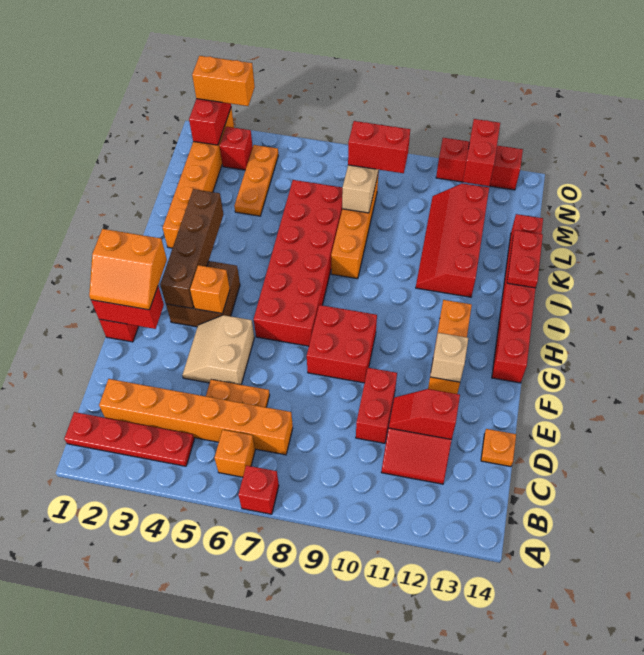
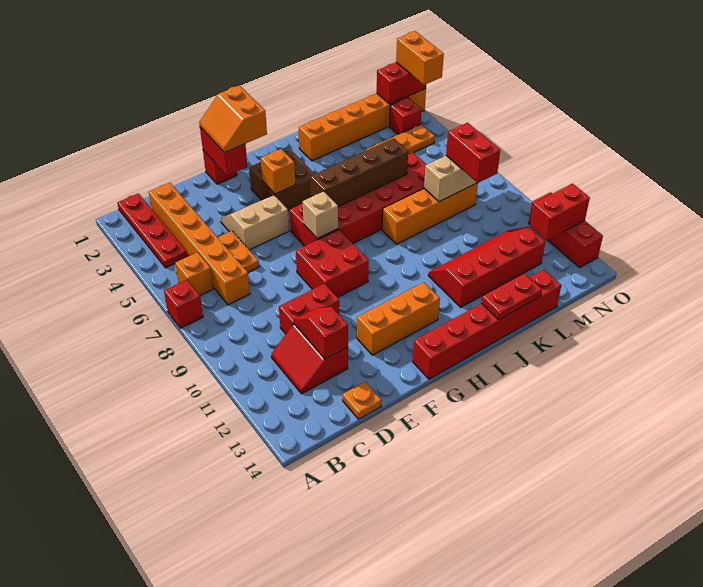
tan 1x1 brick [430,333,468,382] -> tan 1x1 brick moved to [303,191,338,239]
brown 1x4 brick [160,189,223,308] -> brown 1x4 brick moved to [310,138,408,207]

